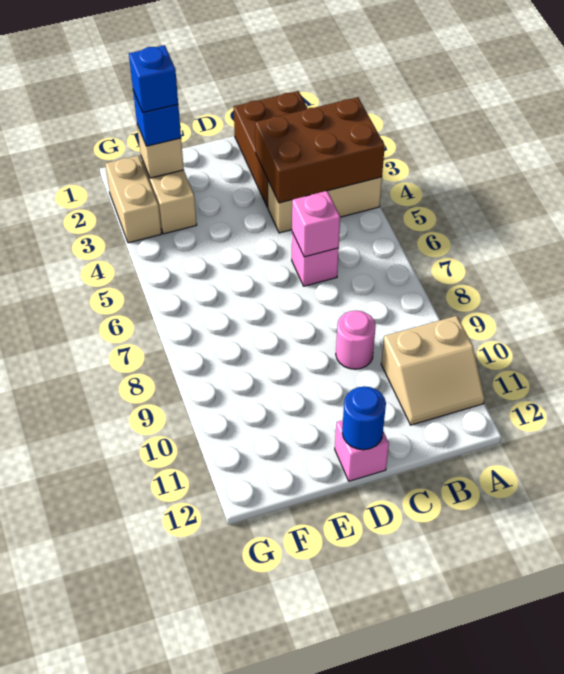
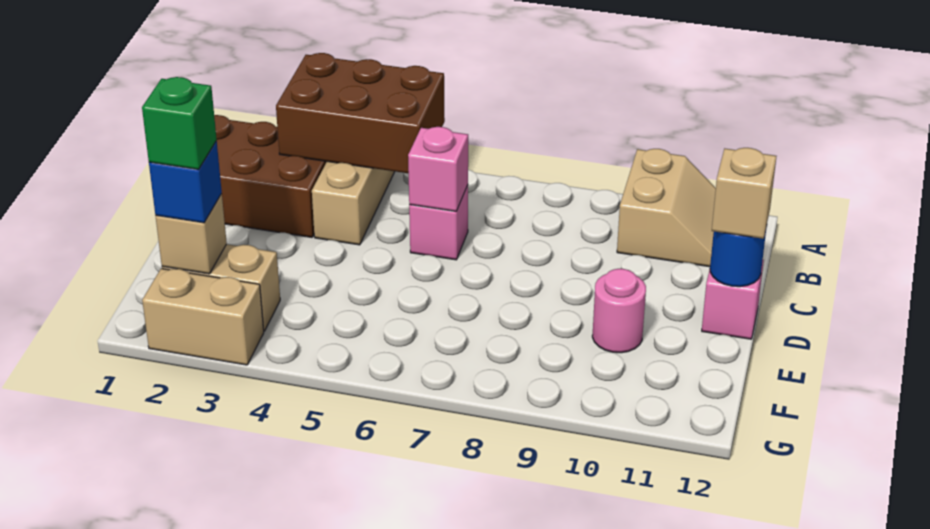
brown 2x3 brick [255,97,385,203] -> brown 2x3 brick turned to [276,53,445,173]
pink 1x1 round brick [336,311,376,369] -> pink 1x1 round brick moved to [592,269,646,353]
none -> tan 1x1 brick [712,148,776,239]
blue 1x1 brick [129,45,178,113] -> green 1x1 brick [142,77,217,170]

